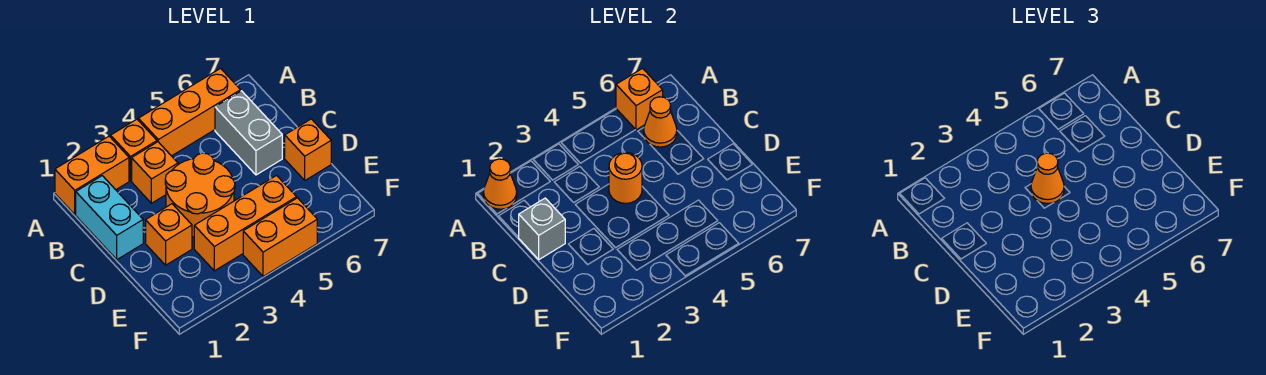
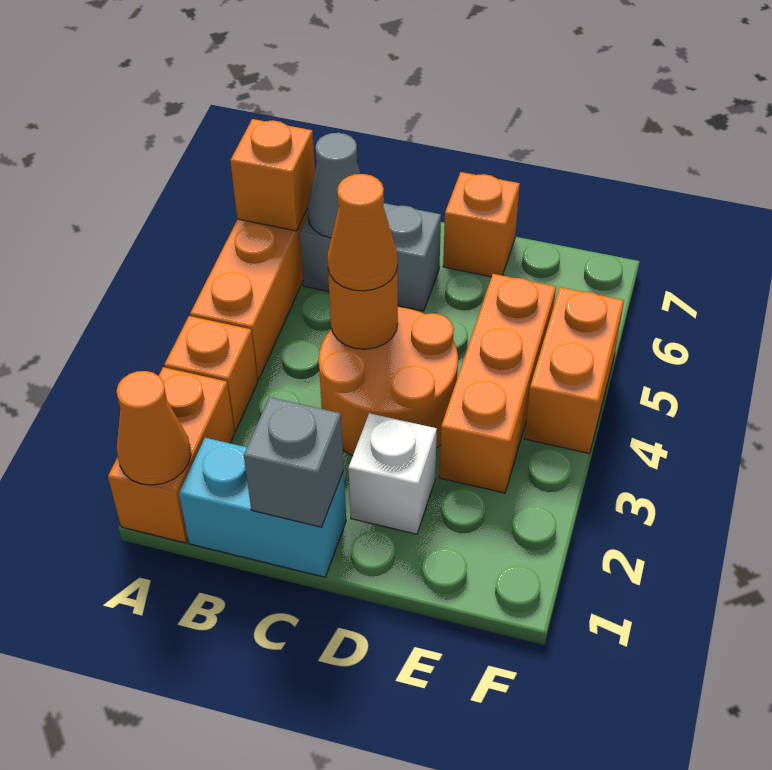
orange 1x1 brick [132,142,178,203] -> none
orange 1x1 cone [644,97,677,147] -> grey 1x1 cone [307,133,360,238]
orange 1x1 brick [146,204,192,265] -> white 1x1 brick [348,413,437,534]

